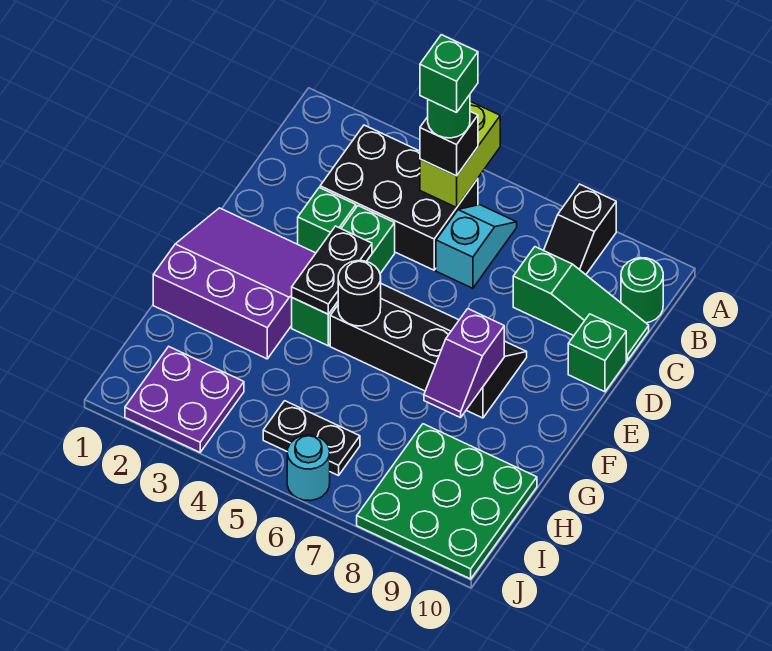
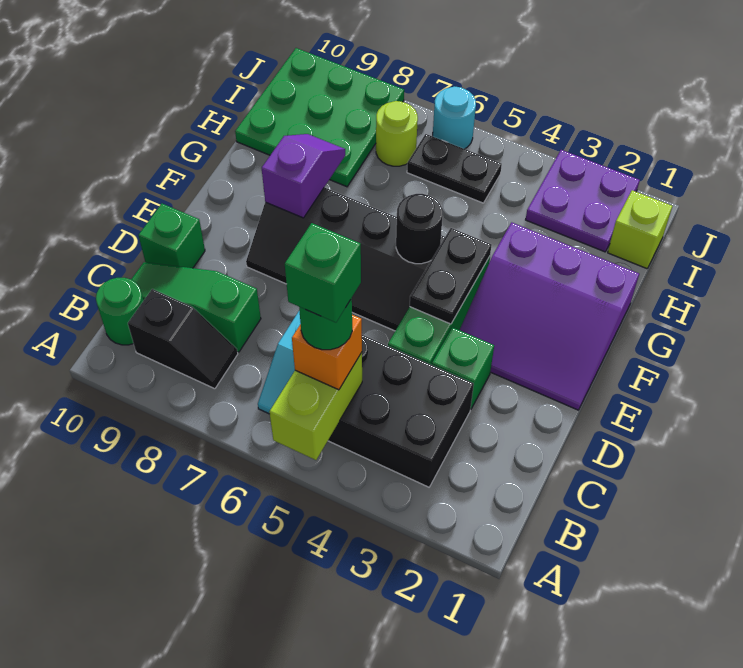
black 1x2 slope [544,184,616,275] -> black 1x2 slope turned to [128,289,238,389]
black 1x1 brick [420,112,478,176] -> orange 1x1 brick [292,315,362,390]
none -> lime 1x1 brick [608,190,672,269]
none -> lime 1x1 round brick [376,101,418,166]

